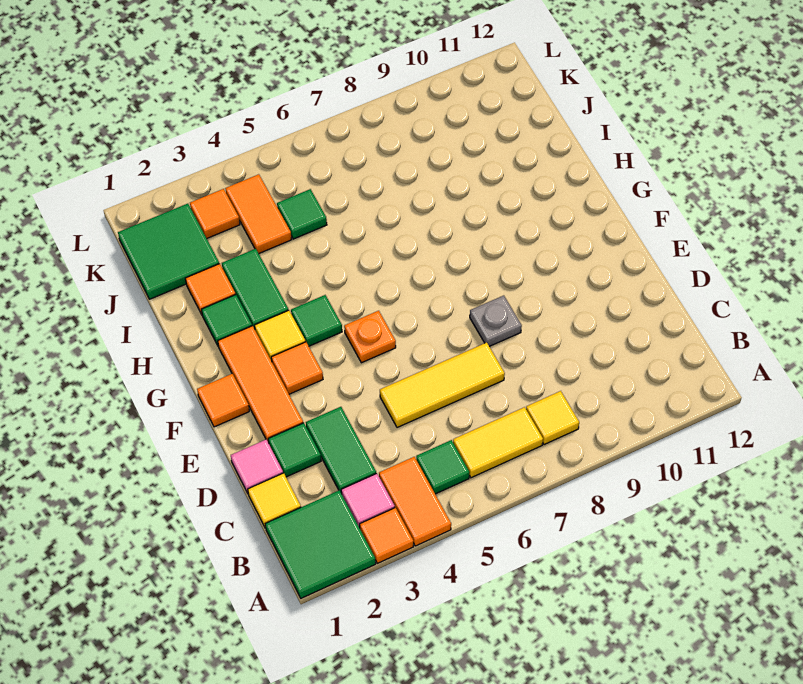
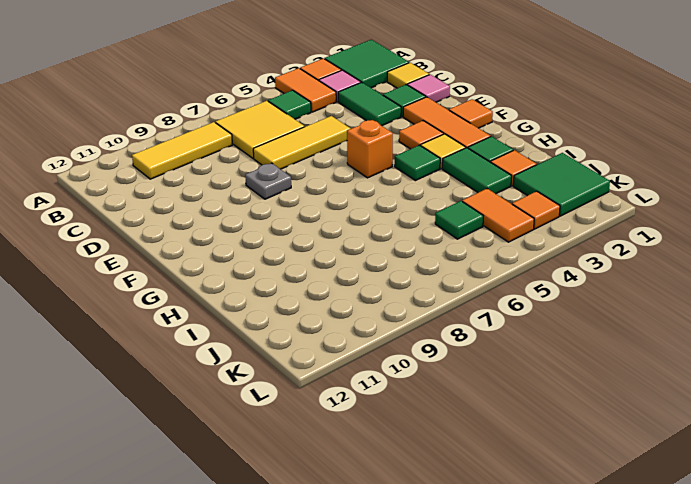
yellow 1x2 tile [453,407,543,478] -> yellow 2x2 tile [215,101,305,158]
yellow 1x1 tile [526,391,579,445] -> yellow 1x3 tile [132,122,232,179]
orange 1x1 plate [344,311,396,363] -> orange 1x1 brick [347,120,393,178]

